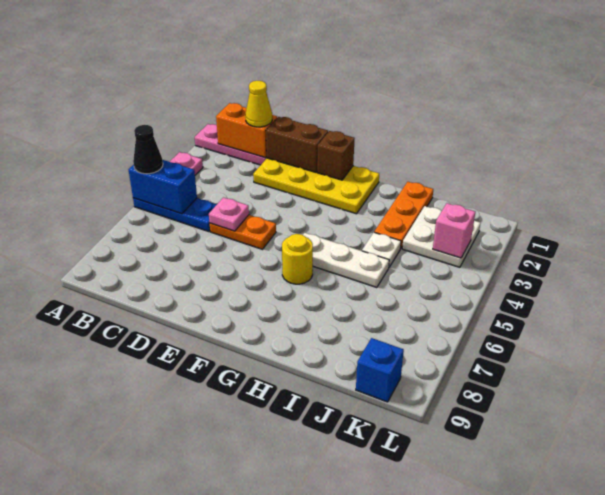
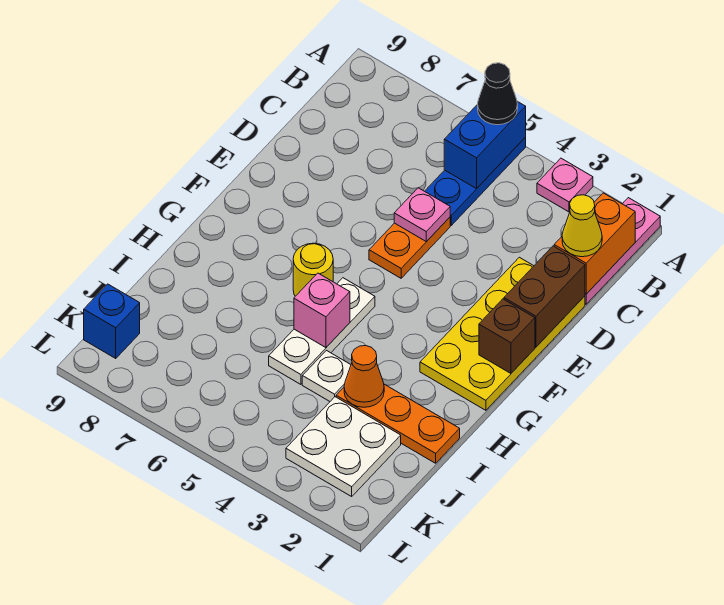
none -> orange 1x1 cone [344,346,384,407]
pink 1x1 brick [433,203,475,258] -> pink 1x1 brick moved to [294,273,350,348]

